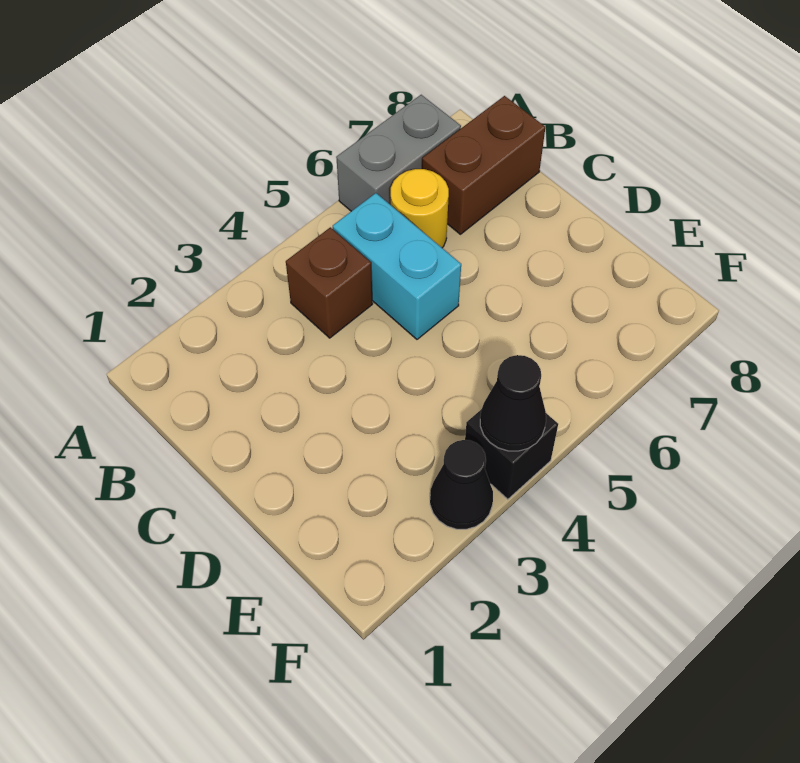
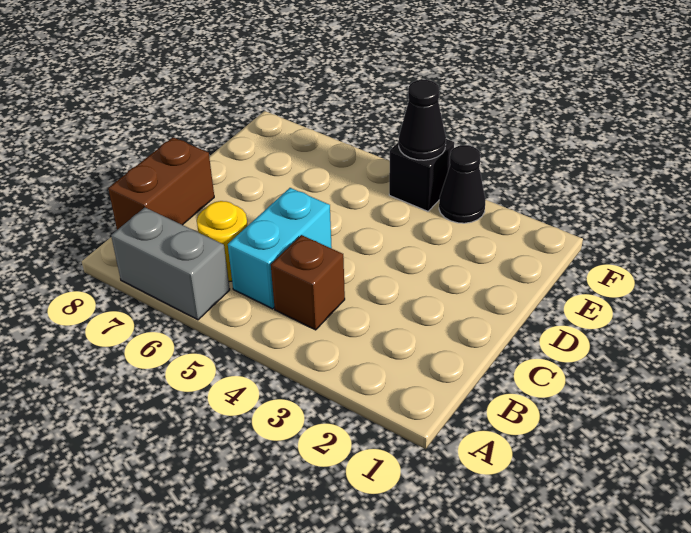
brown 1x2 brick [422,96,545,234] -> brown 1x2 brick turned to [108,137,214,230]

